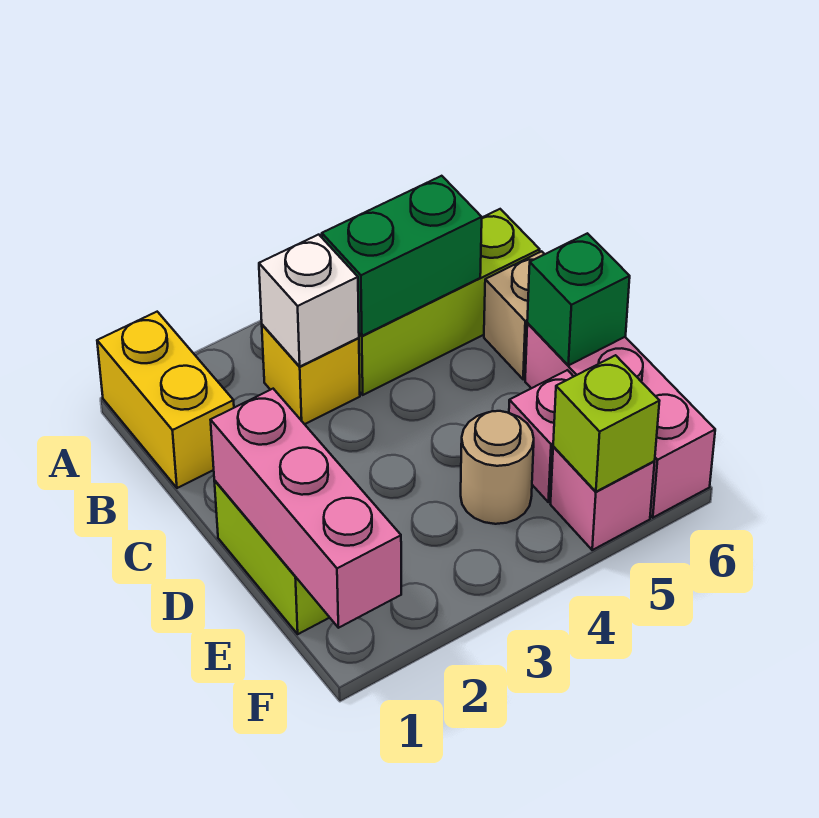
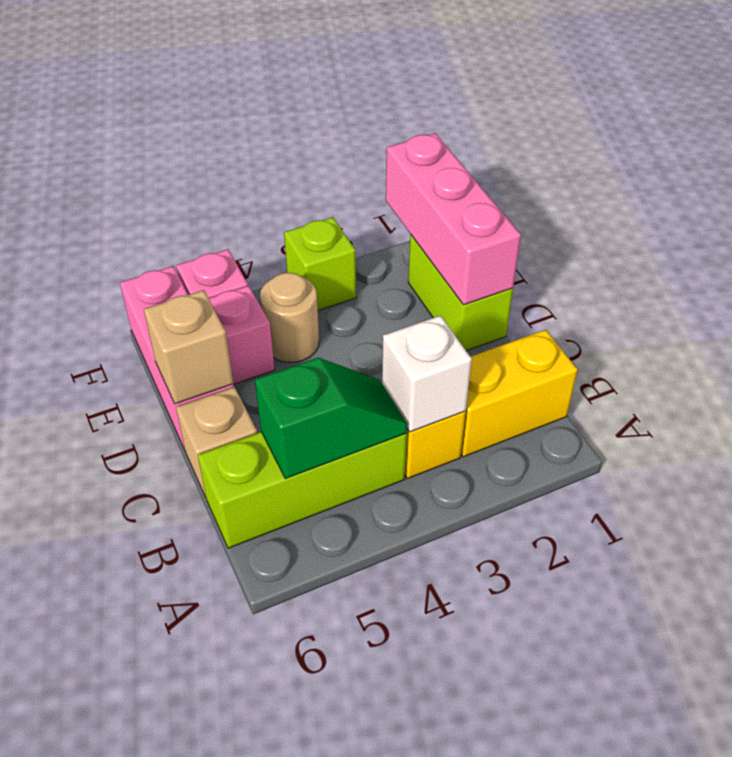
yellow 1x2 brick [97,312,234,488] -> yellow 1x2 brick turned to [461,330,578,457]
green 1x2 brick [322,176,482,336] -> green 1x2 slope [255,358,407,479]
green 1x1 brick [527,233,630,365] -> tan 1x1 brick [144,290,233,404]
lime 1x1 brick [553,355,659,492] -> lime 1x1 brick moved to [284,217,356,311]

